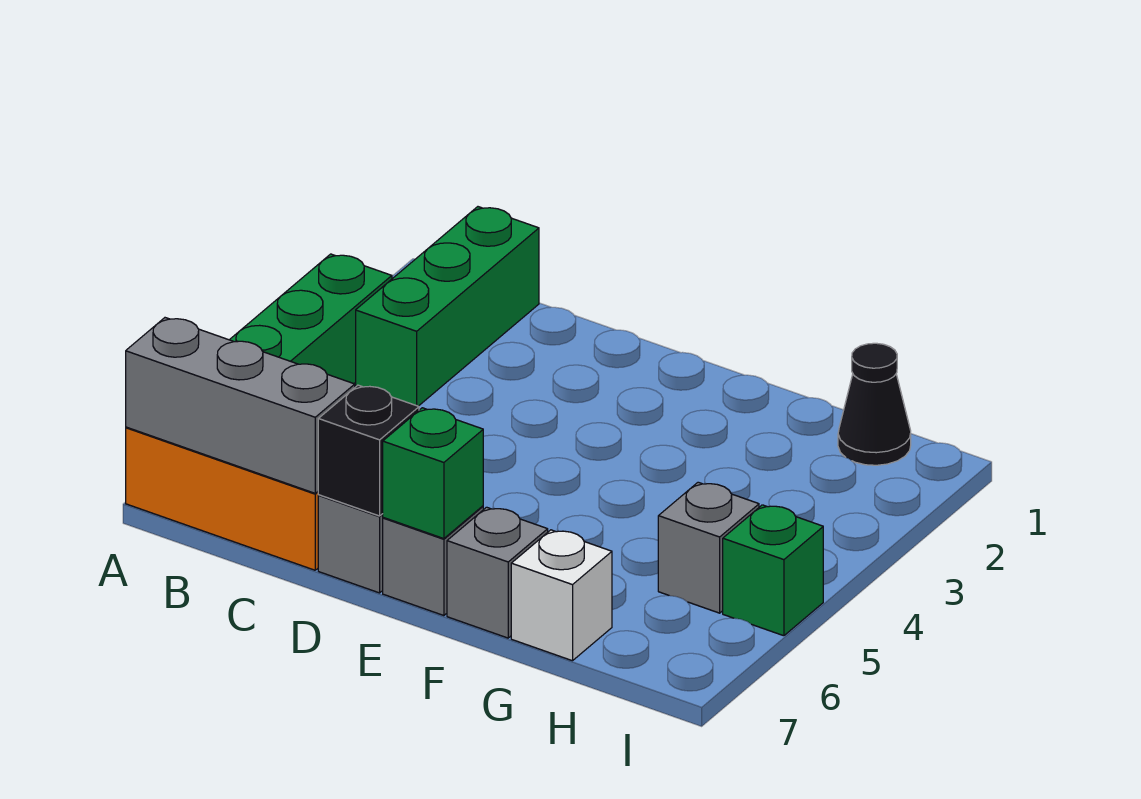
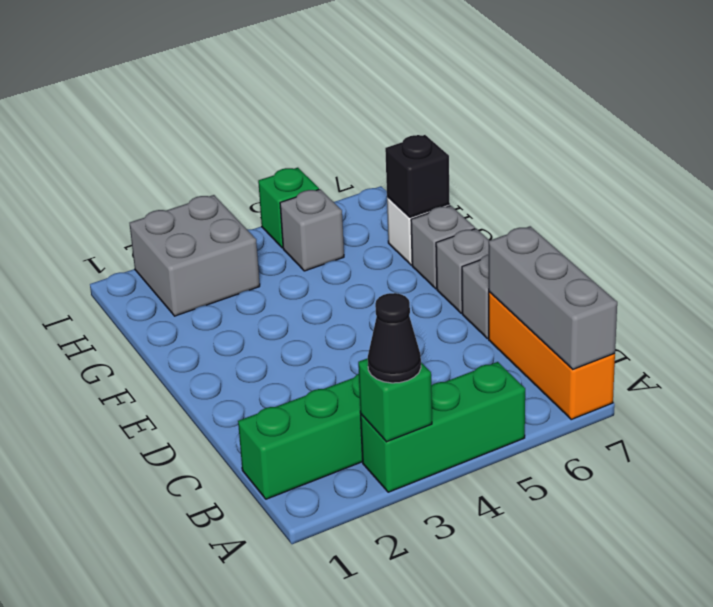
black 1x1 brick [318,385,419,516] -> black 1x1 brick moved to [385,135,450,217]
green 1x1 brick [383,408,483,539] -> green 1x1 brick moved to [358,358,432,442]
black 1x1 cone [838,343,911,465] -> black 1x1 cone moved to [368,293,421,383]
none -> grey 2x2 brick [130,195,260,316]

